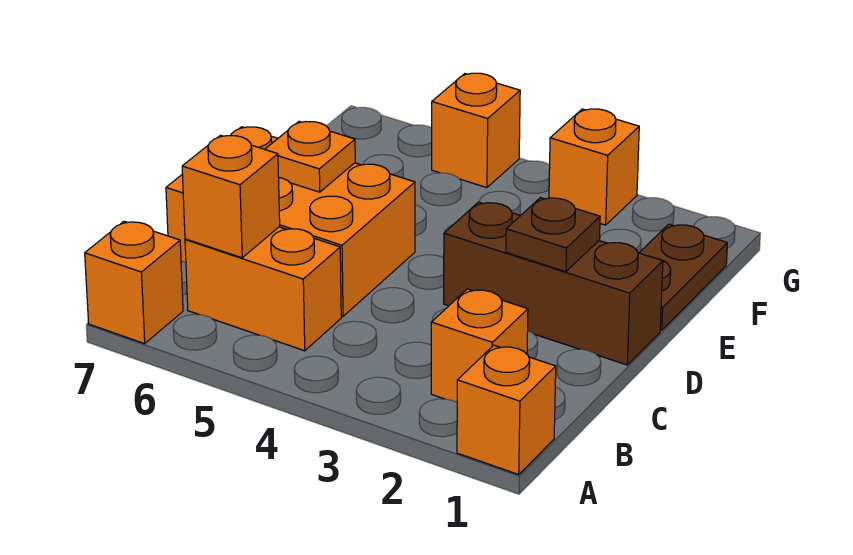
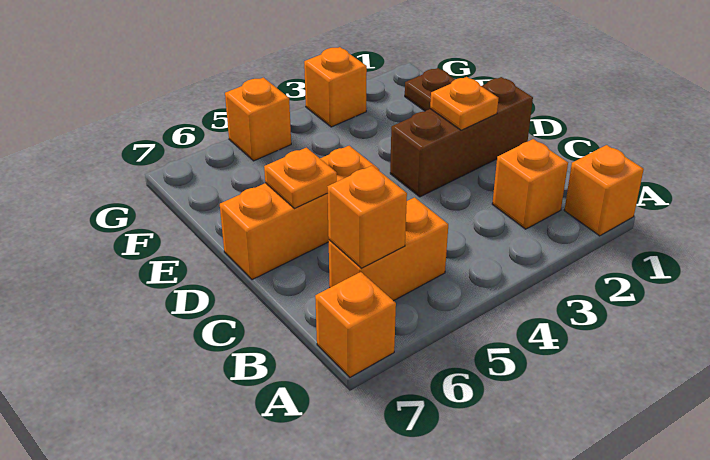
orange 2x3 brick [166,127,415,316] -> orange 1x3 brick [220,146,379,280]
brown 1x1 plate [506,198,600,272] -> orange 1x1 plate [430,77,498,130]

